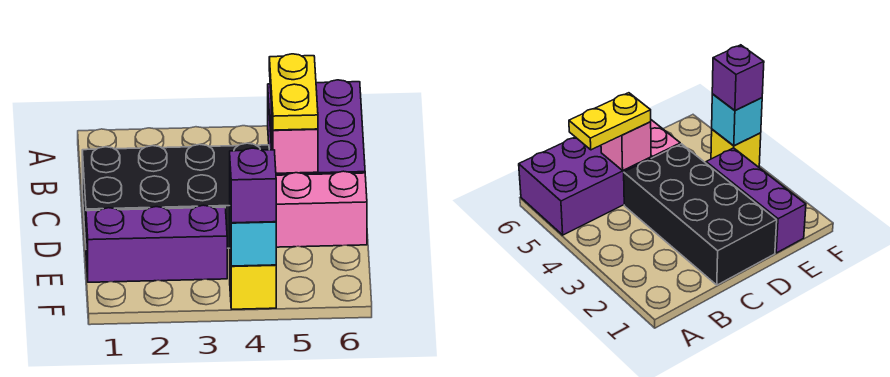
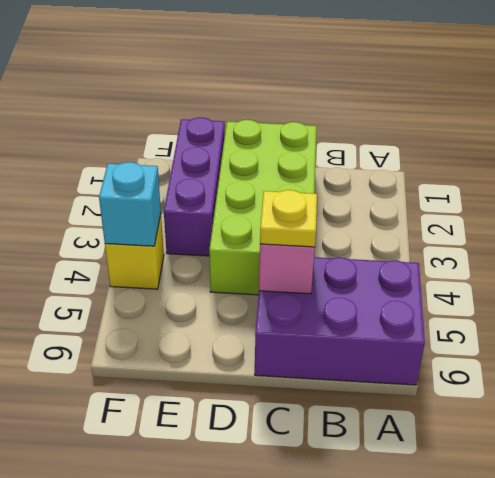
yellow 1x2 plate [269,54,318,130] -> yellow 1x1 plate [260,190,317,247]
black 2x4 brick [82,143,269,248] -> lime 2x4 brick [209,120,317,295]
pink 1x2 brick [276,171,367,247] -> none
purple 1x1 brick [230,148,276,223] -> none

